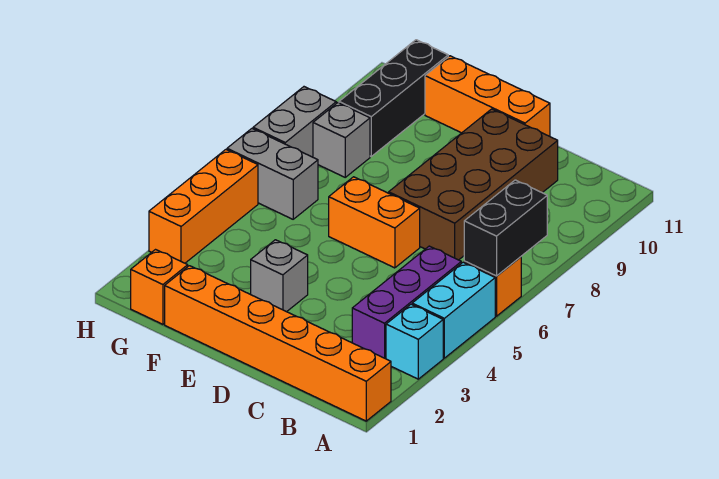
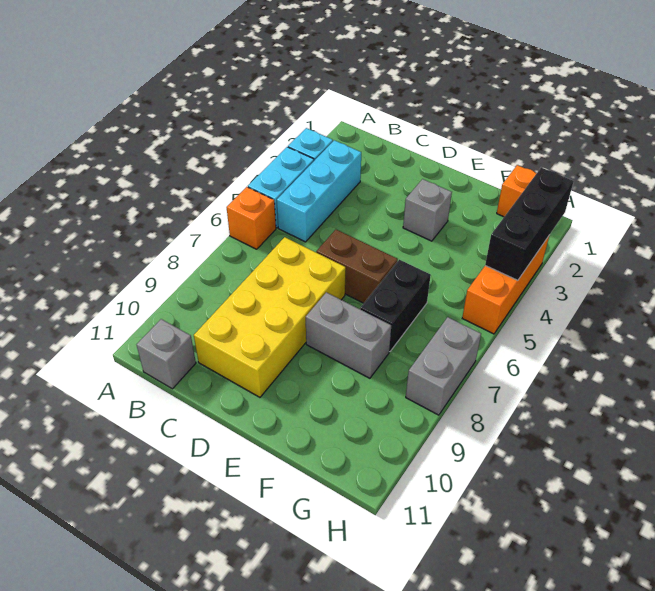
orange 1x6 brick [165,266,391,421] -> none
black 1x2 brick [464,180,547,276] -> black 1x2 brick moved to [360,260,431,352]
purple 1x3 brick [352,246,461,359] -> cyan 1x3 brick [277,140,361,242]
brown 2x4 brick [389,109,558,260] -> yellow 2x4 brick [194,237,346,397]
orange 1x2 brick [329,177,420,268] -> brown 1x2 brick [316,230,398,303]
orange 1x3 brick [425,56,550,136] -> none
grey 1x2 brick [227,129,318,219] -> grey 1x2 brick moved to [306,292,391,378]
grey 1x1 brick [313,103,370,177] -> grey 1x1 brick moved to [137,319,196,389]
black 1x3 brick [339,40,448,156] -> black 1x3 brick moved to [485,168,574,280]

